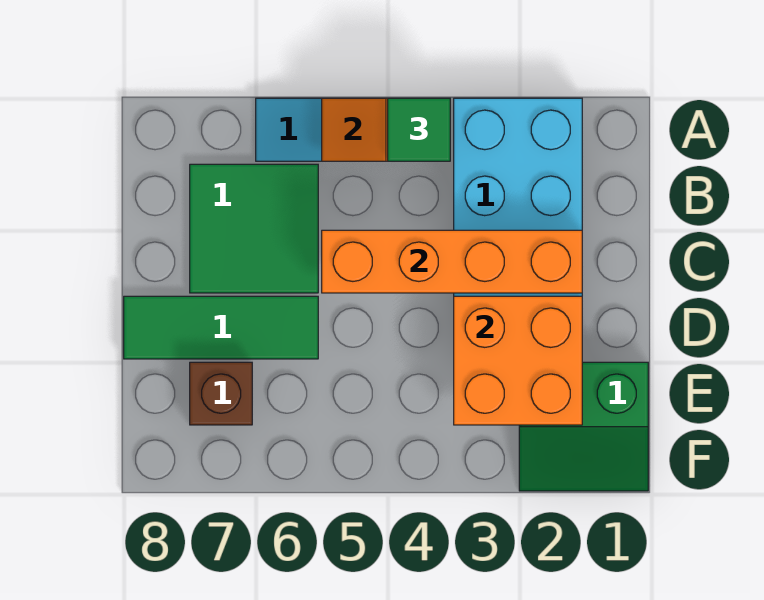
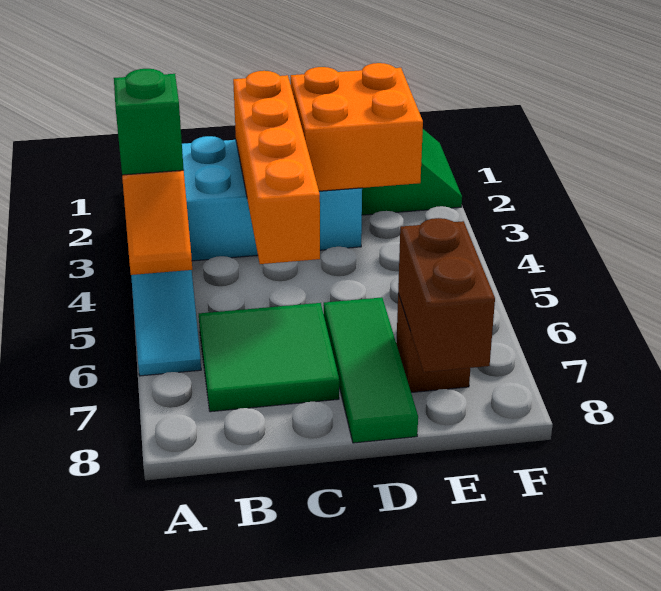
green 1x1 tile [388,98,450,161] -> green 1x1 brick [114,69,184,175]
none -> brown 1x2 brick [398,218,495,372]

